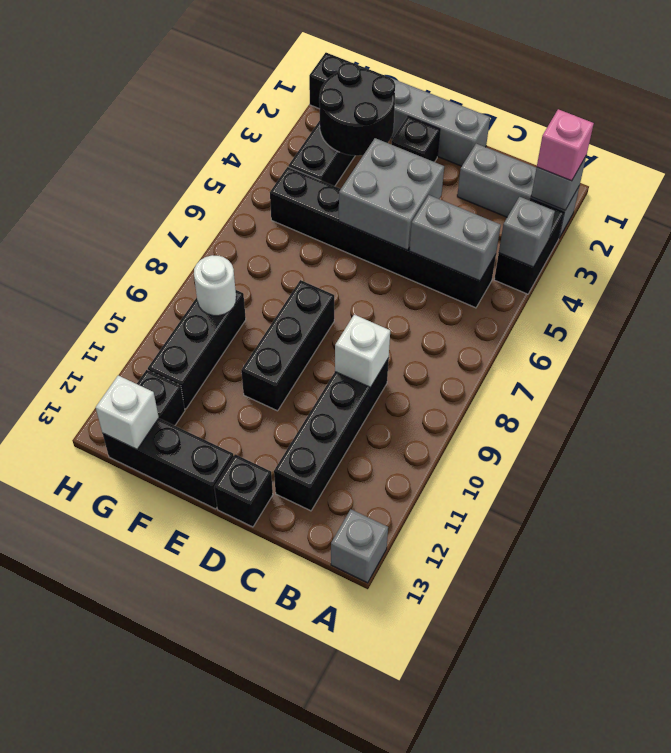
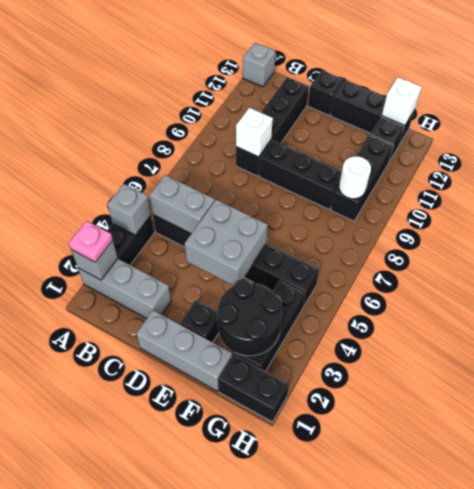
pink 1x1 brick [537,109,594,181] -> pink 1x1 plate [69,221,113,262]
black 1x3 brick [241,280,334,411] -> black 1x3 brick turned to [259,140,342,210]

